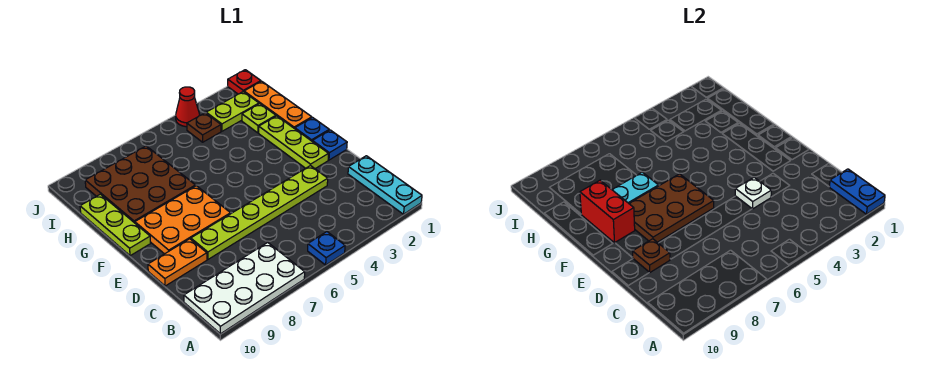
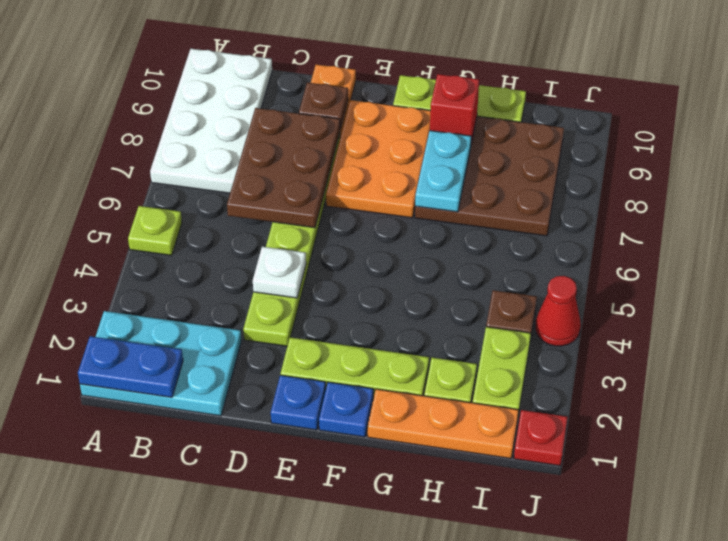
cyan 1x3 plate [348,156,422,214] -> cyan 2x3 plate [80,311,241,416]
blue 1x1 plate [308,232,345,265] -> lime 1x1 plate [128,206,182,255]
brown 2x3 plate [629,174,714,242] -> brown 2x3 plate moved to [227,108,340,228]
red 1x2 brick [580,180,635,243] -> red 1x1 brick [430,74,479,144]

